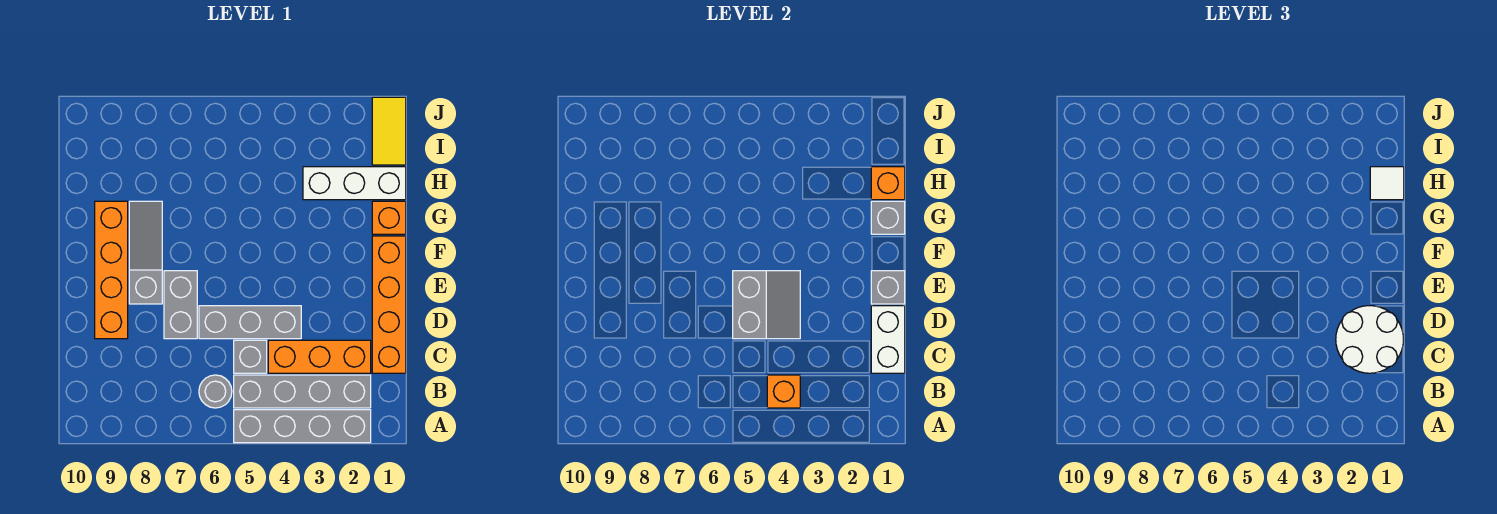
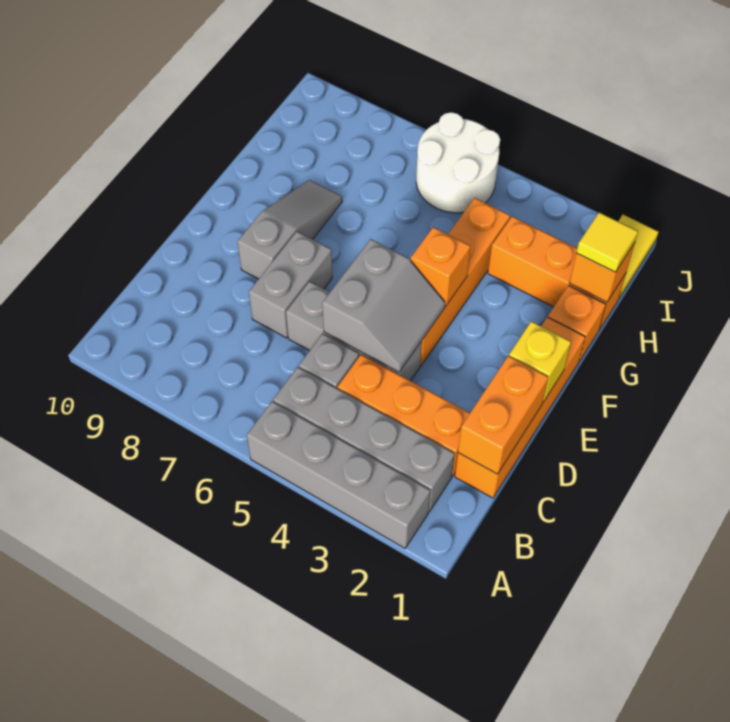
orange 1x1 brick [767,375,800,408] -> orange 1x1 brick moved to [411,227,471,306]
grey 1x1 round brick [199,375,232,408] -> none
white 1x2 brick [871,306,905,373] -> orange 1x2 brick [458,356,548,474]
white 2x2 round brick [1336,306,1404,373] -> white 2x2 round brick moved to [416,112,500,213]
orange 1x4 brick [95,201,128,339] -> orange 1x4 brick moved to [420,198,510,366]
grey 1x1 brick [871,271,905,304] -> yellow 1x1 brick [509,321,571,402]
grey 1x1 brick [871,201,905,234] -> none
white 1x3 brick [303,167,406,200] -> orange 1x3 brick [488,216,626,330]
white 1x1 tile [1370,167,1404,200] -> yellow 1x1 tile [576,213,638,272]

